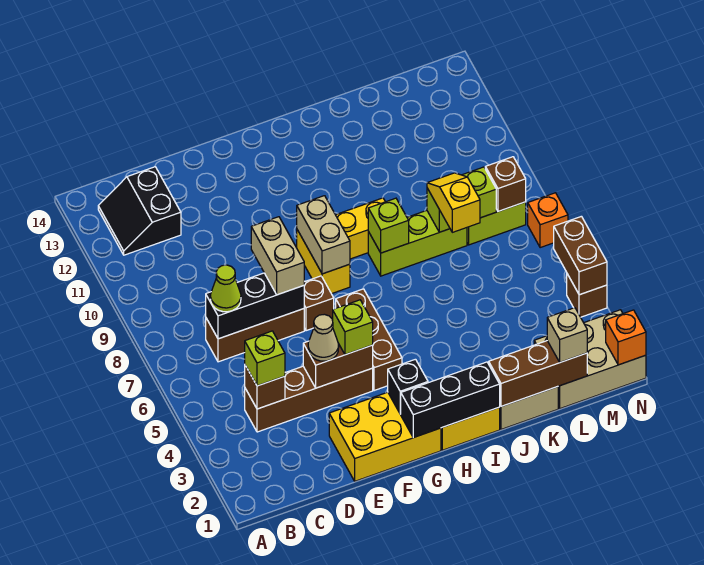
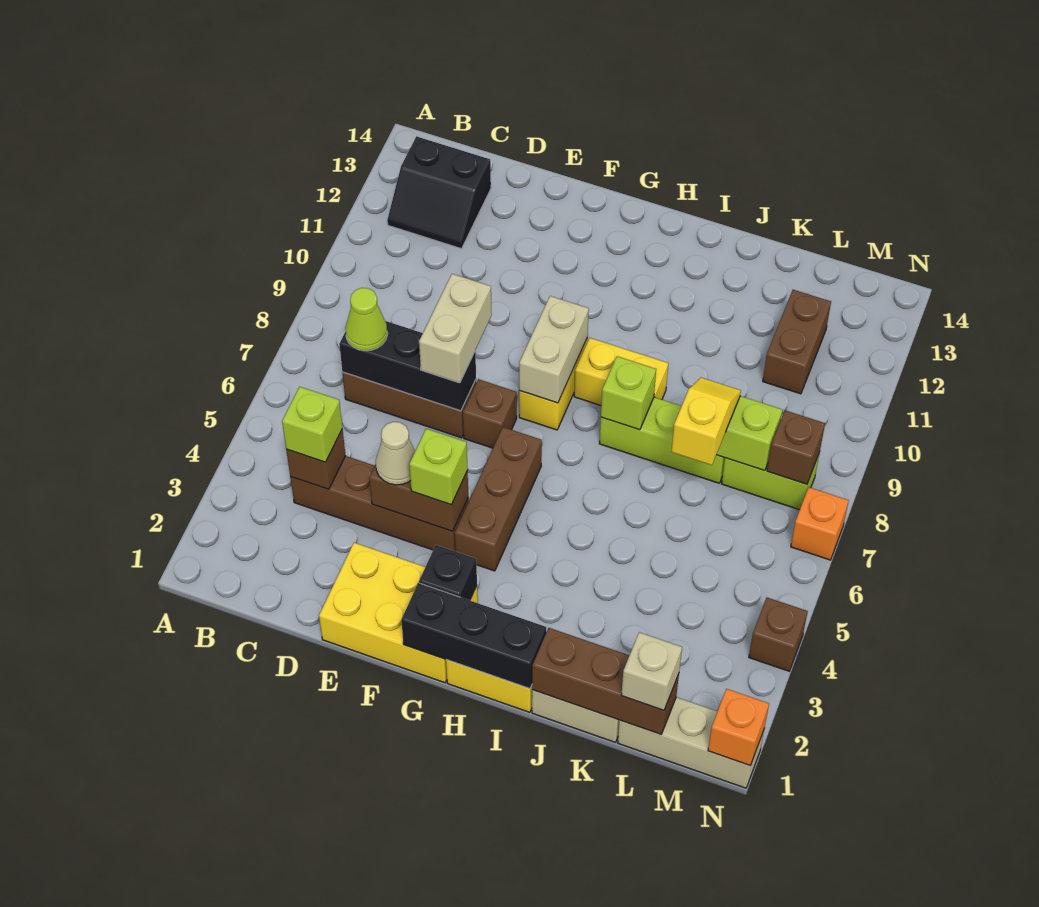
black 2x2 slope [98,167,181,255] -> black 2x2 slope turned to [387,136,491,249]
tan 2x3 brick [534,310,646,409] -> tan 1x3 brick [618,697,764,788]
brown 1x2 brick [554,216,607,295] -> brown 1x2 brick moved to [763,290,831,394]

